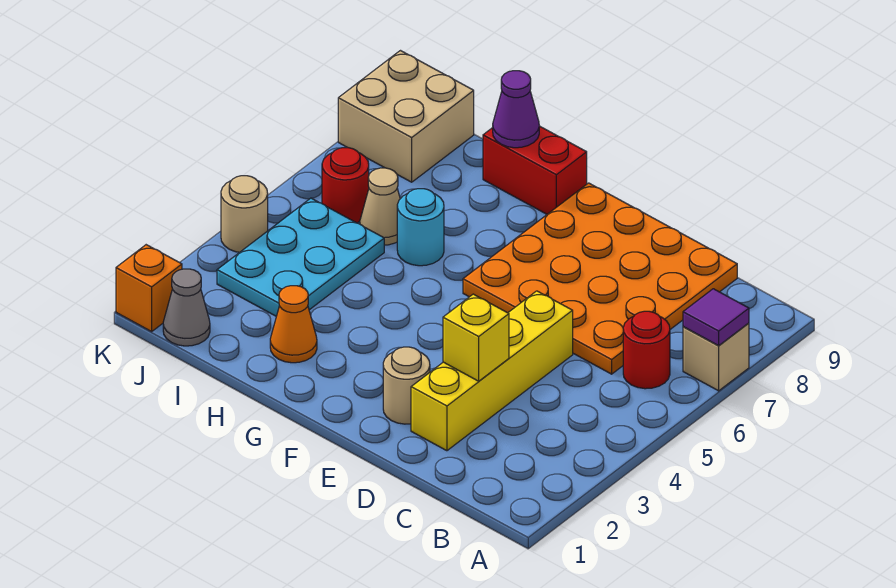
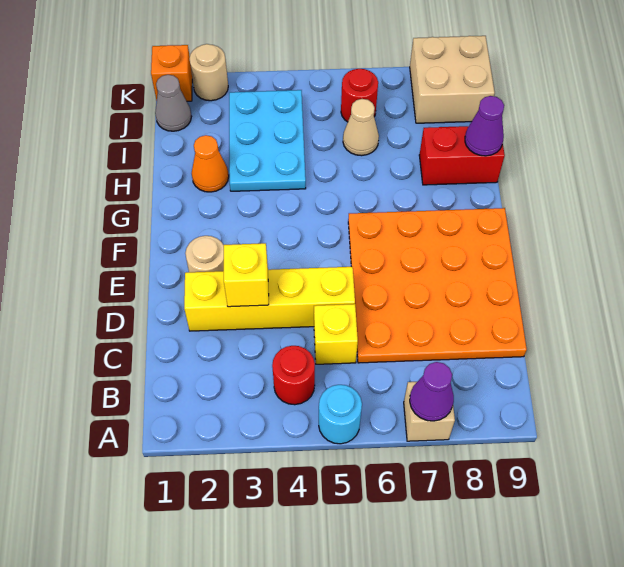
purple 1x1 tile [683,289,749,346] -> purple 1x1 cone [410,362,454,421]
red 1x1 round brick [623,311,670,389] -> red 1x1 round brick moved to [272,346,315,405]
none -> yellow 1x1 brick [314,304,358,364]
red 1x2 brick [483,126,587,214] -> red 1x2 brick turned to [419,126,505,185]
cyan 1x1 round brick [397,189,444,266] -> cyan 1x1 round brick moved to [319,385,362,444]
cyan 2x3 plate [217,198,384,316] -> cyan 2x3 plate turned to [229,90,306,191]
tan 1x1 round brick [221,176,268,252] -> tan 1x1 round brick moved to [189,44,228,101]

